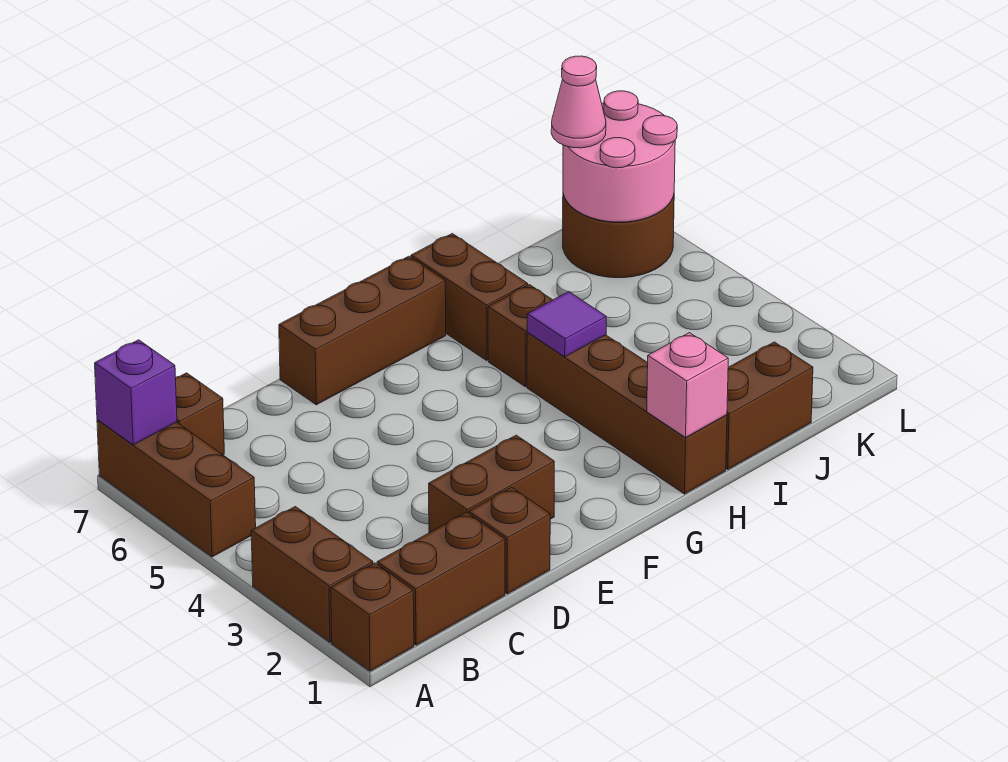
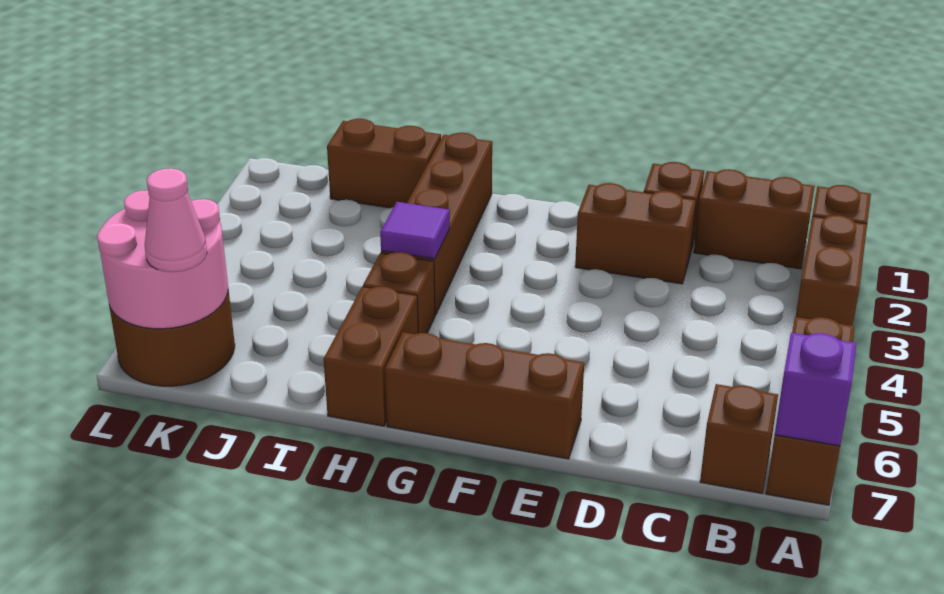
pink 1x1 brick [647,333,728,437] -> none

